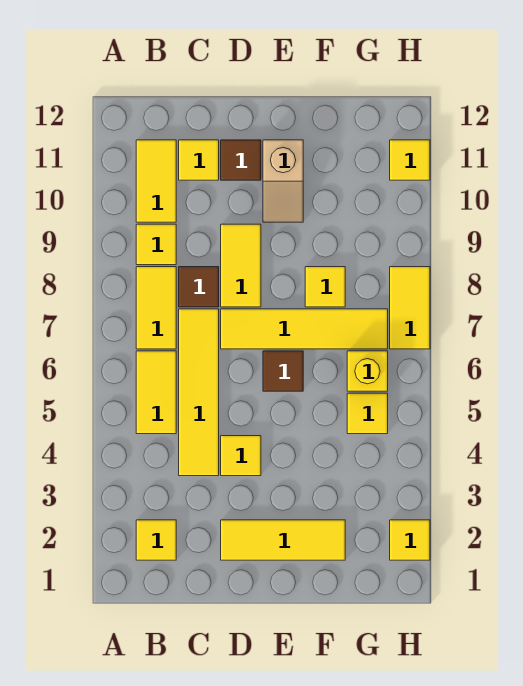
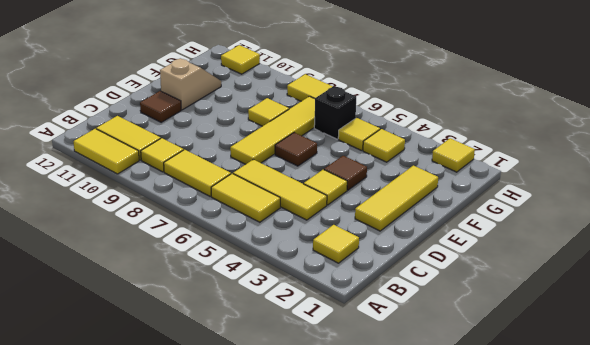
yellow 1x4 tile [179,309,219,476] -> yellow 1x3 tile [233,159,327,220]
brown 1x1 tile [179,267,219,307] -> brown 1x1 tile moved to [324,156,367,190]
yellow 1x1 tile [179,140,219,180] -> yellow 1x1 tile moved to [363,129,405,162]
yellow 1x2 tile [221,224,261,307] -> yellow 1x2 tile moved to [74,129,139,174]
tan 1x2 slope [263,140,303,222] -> tan 1x2 slope turned to [160,58,221,110]
yellow 1x1 brick [347,351,388,391] -> black 1x1 brick [314,86,356,139]

